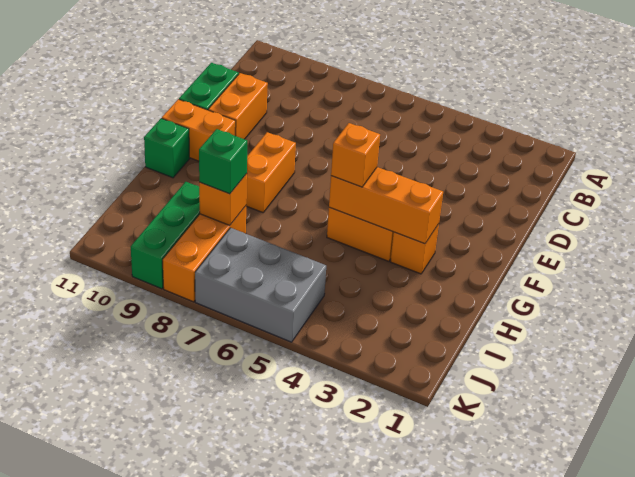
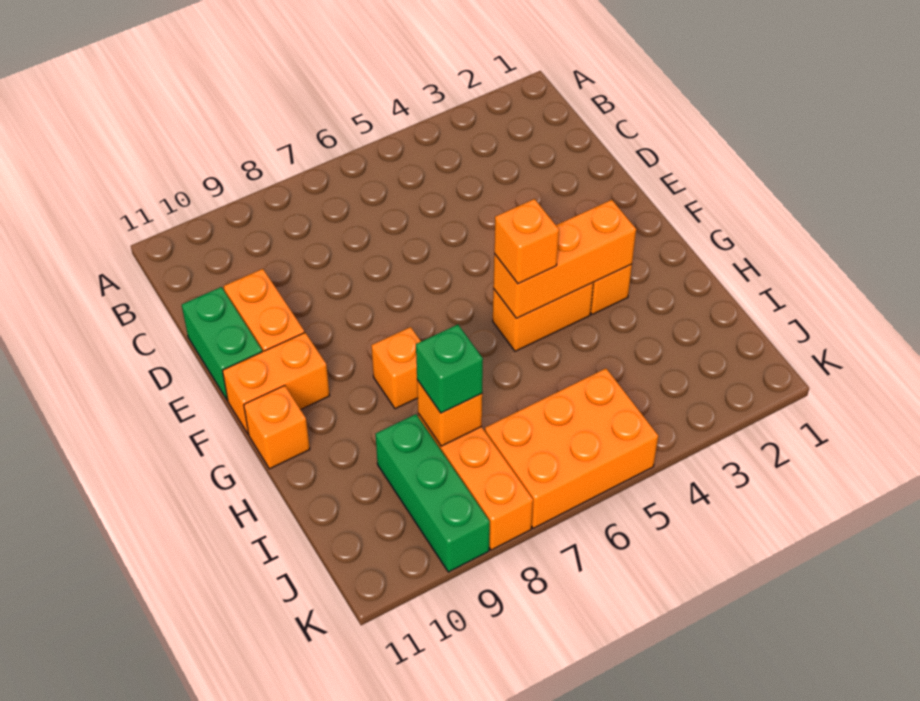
orange 1x2 brick [246,132,296,213] -> orange 1x1 brick [371,327,421,409]
green 1x1 brick [144,118,190,178] -> orange 1x1 brick [244,385,310,469]
grey 2x3 brick [195,228,326,342] -> orange 2x3 brick [485,369,658,529]

